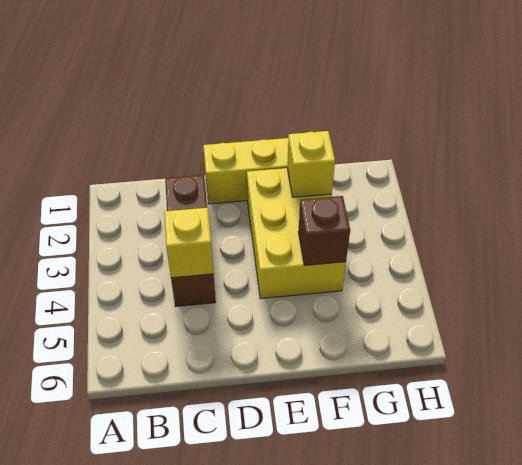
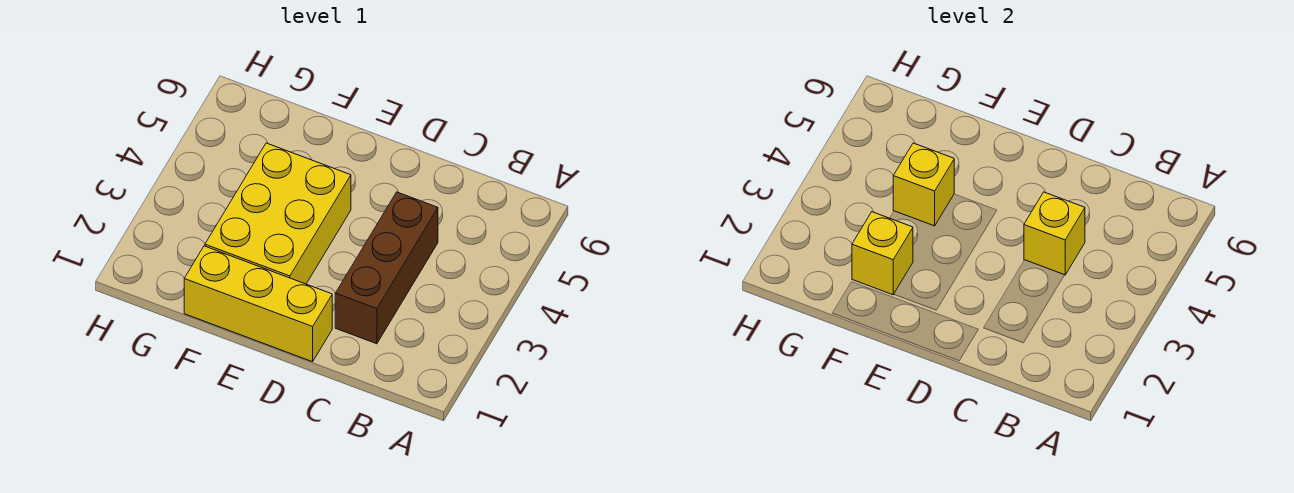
brown 1x1 brick [298,196,350,265] -> yellow 1x1 brick [893,143,954,226]

